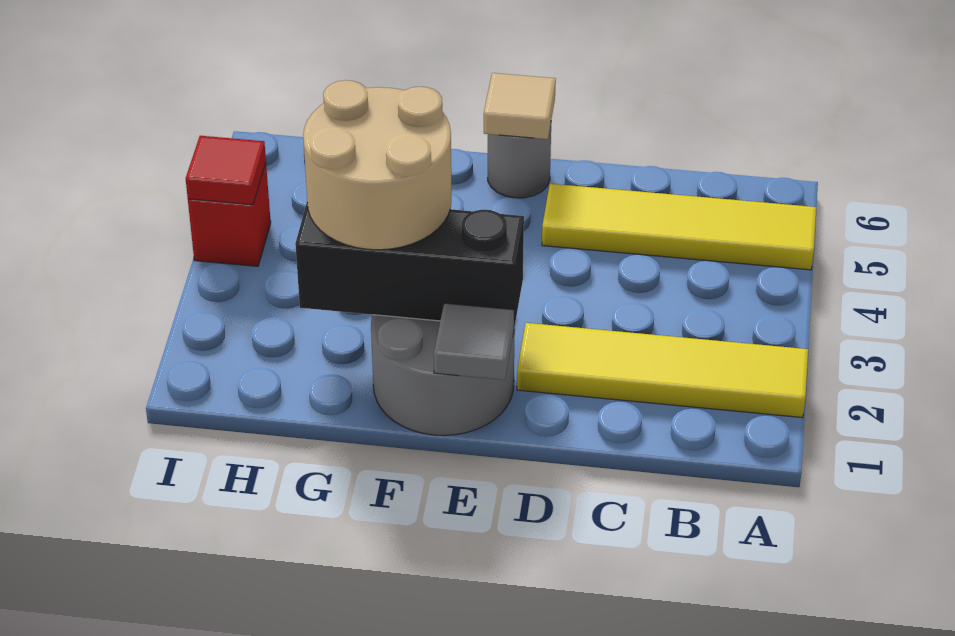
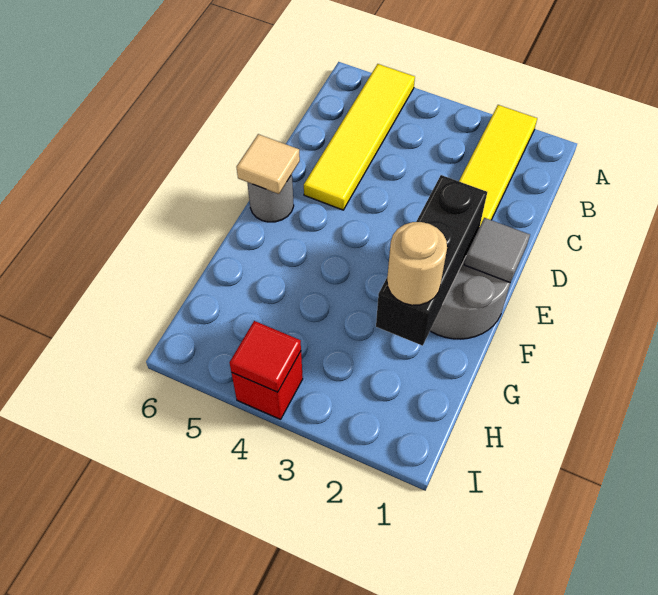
tan 2x2 round brick [303,80,451,250] -> tan 1x1 round brick [387,222,447,305]

